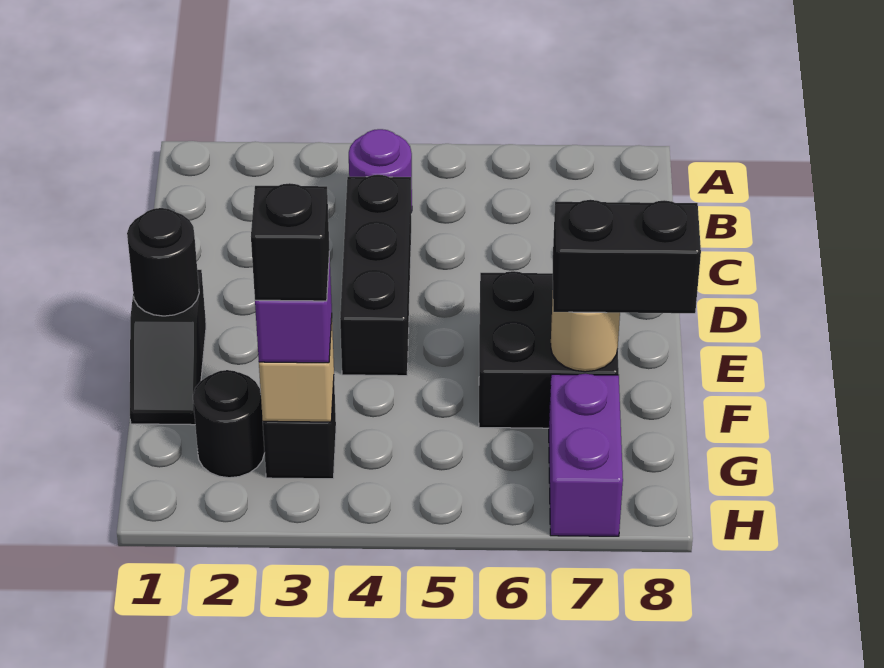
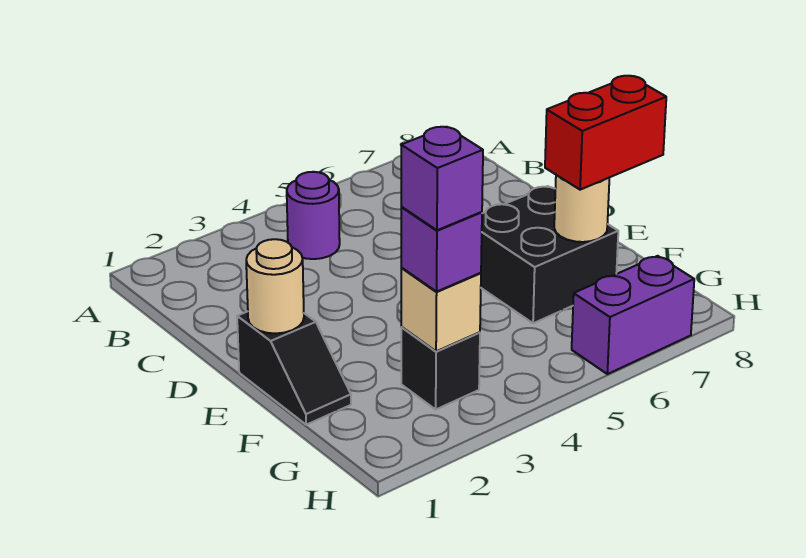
black 1x3 brick [340,175,411,376] -> none
black 1x1 round brick [127,208,199,316] -> tan 1x1 round brick [246,239,304,333]
black 1x2 brick [553,200,701,313] -> red 1x2 brick [545,76,666,190]
black 1x1 round brick [193,370,265,478] -> none
black 1x1 brick [251,183,330,301] -> purple 1x1 brick [401,127,483,230]
purple 1x2 brick [549,374,623,536] -> purple 1x2 brick turned to [572,256,694,374]

